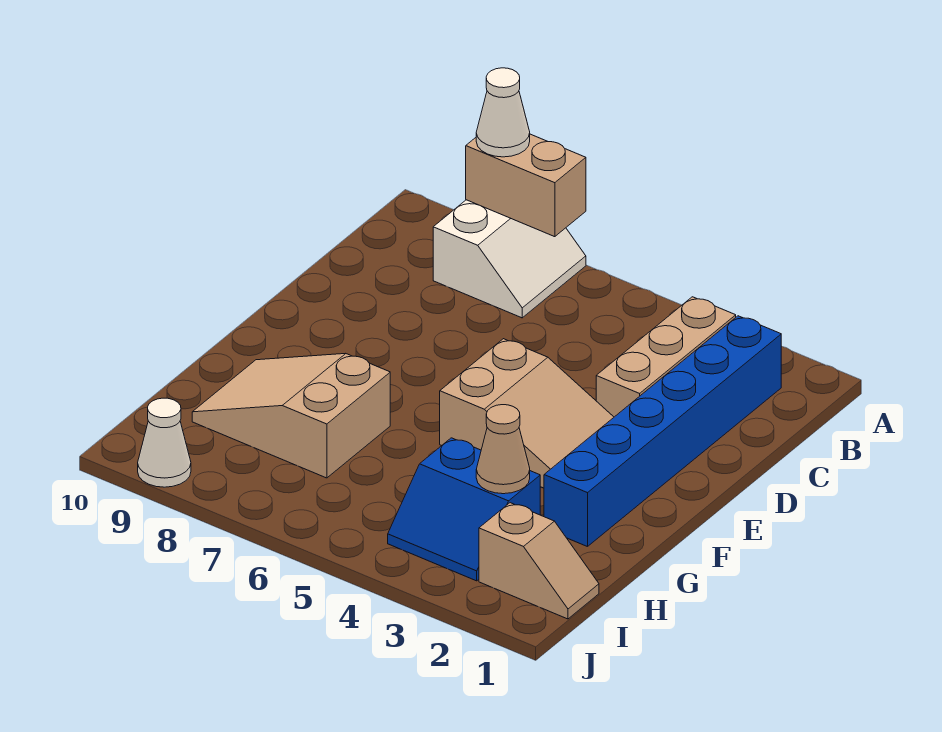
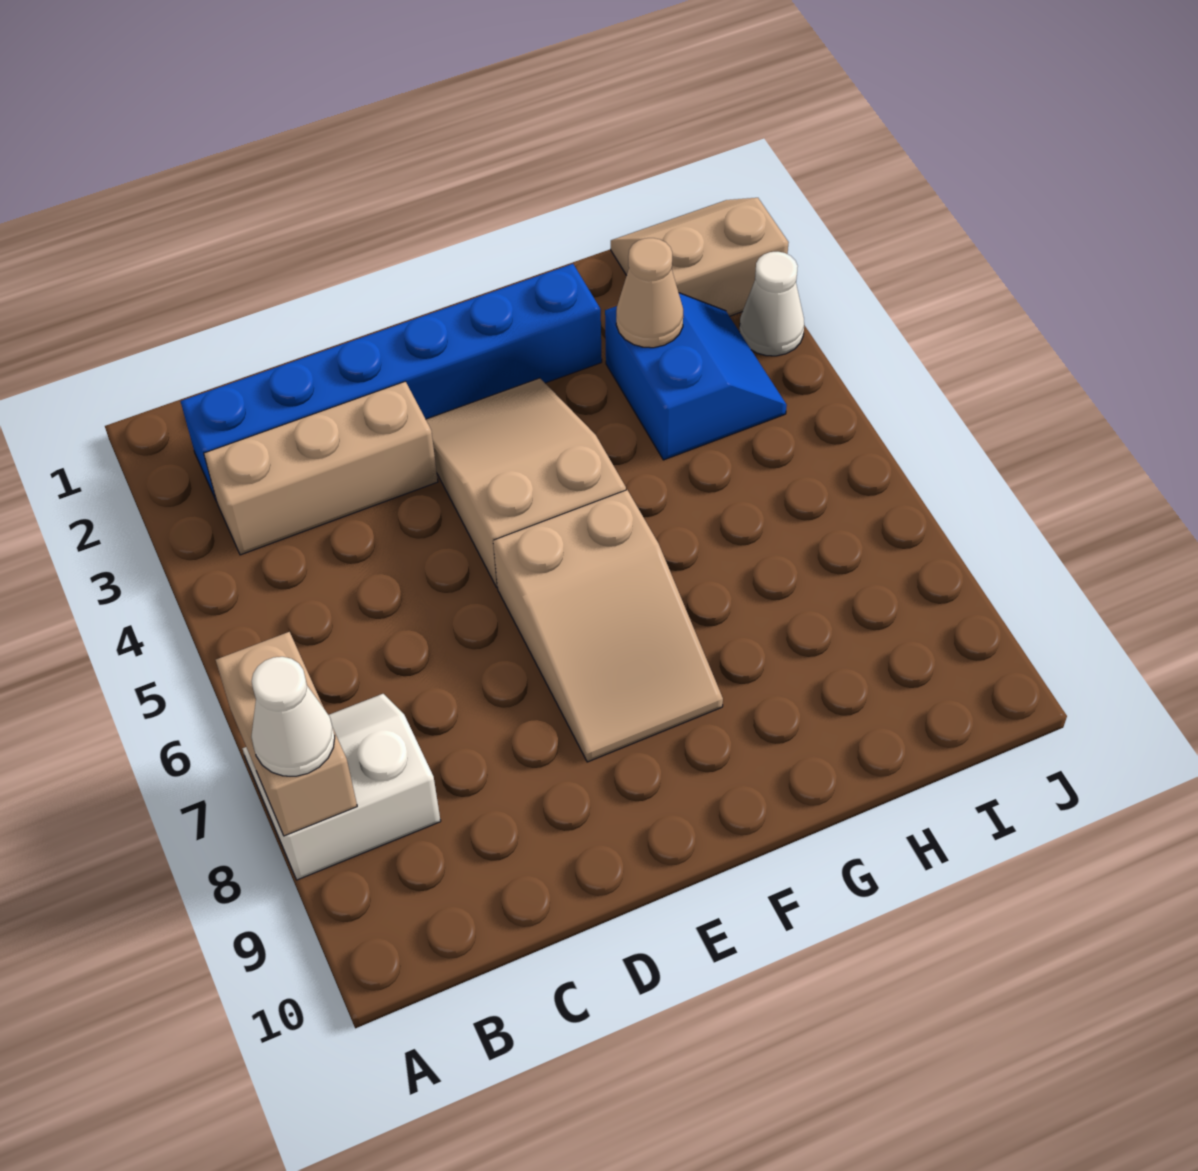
tan 2x3 slope [192,354,390,478] -> tan 2x3 slope moved to [493,490,723,762]
tan 1x2 slope [479,503,599,619] -> tan 2x2 slope [611,198,789,316]
white 1x1 cone [138,398,191,487] -> white 1x1 cone moved to [740,252,804,356]

